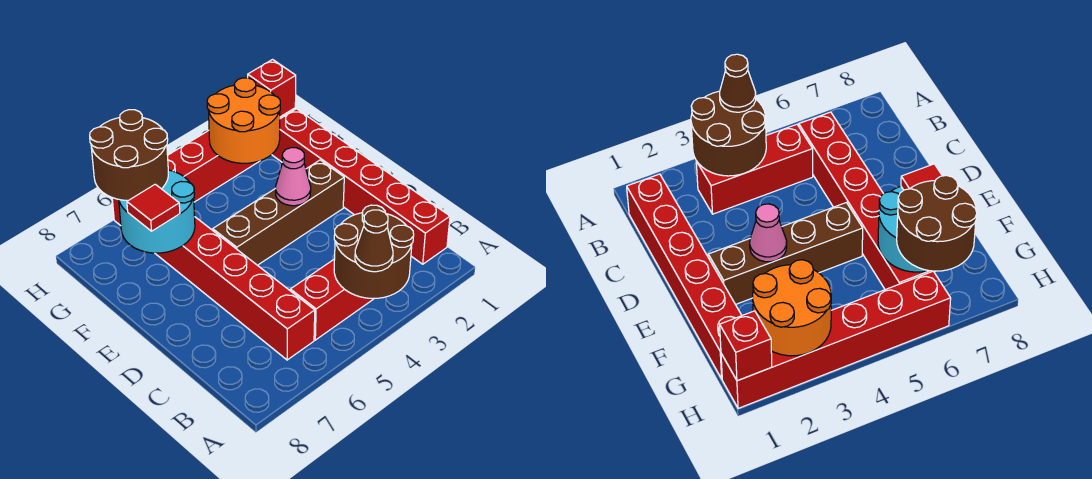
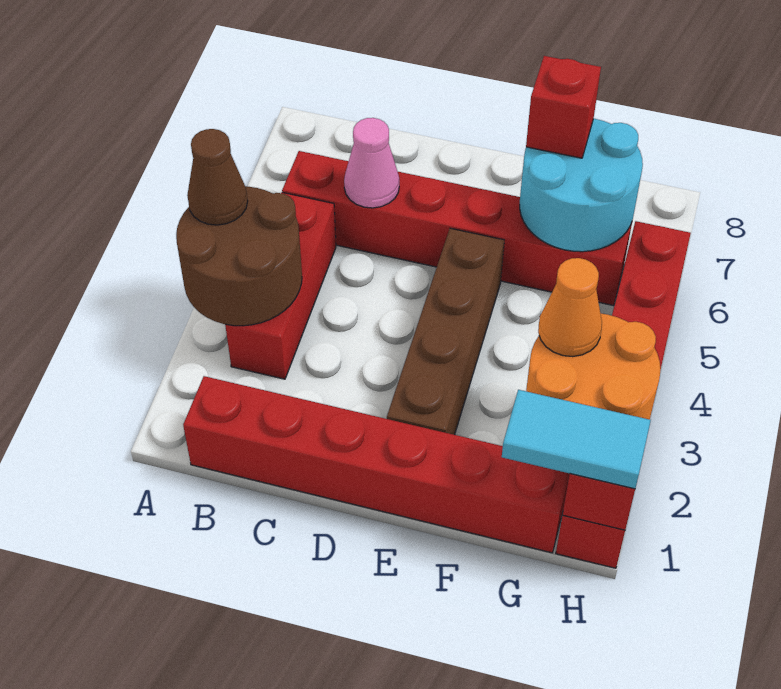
pink 1x1 cone [276,148,311,206] -> pink 1x1 cone moved to [344,118,399,208]
red 1x1 tile [127,184,180,231] -> red 1x1 brick [526,56,601,158]
none -> cyan 1x2 tile [502,390,651,489]
none -> orange 1x1 cone [538,258,602,357]
brown 2x2 round brick [90,110,168,201] -> none

